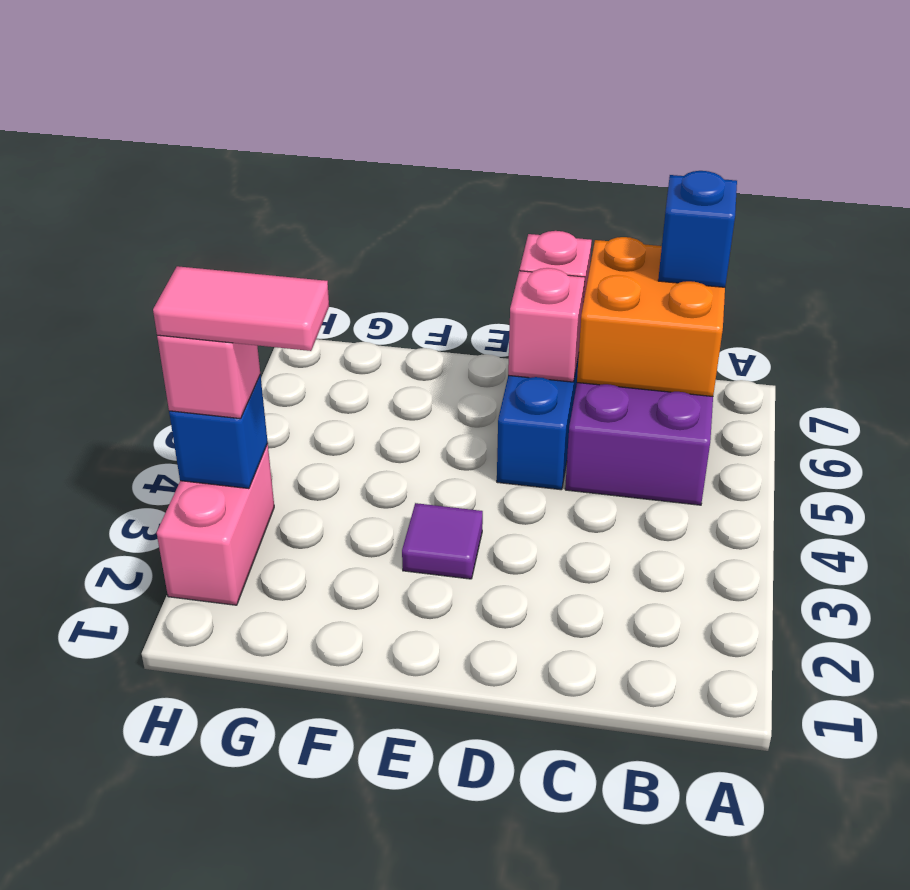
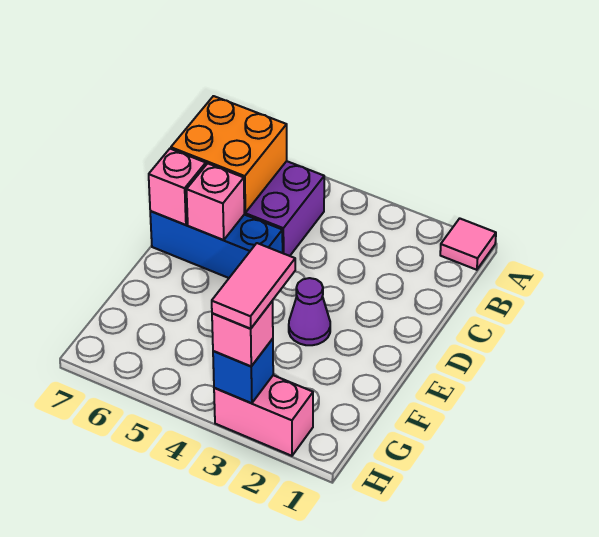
none -> pink 1x1 tile [440,218,496,270]
blue 1x1 brick [658,171,737,287] -> none
purple 1x1 tile [402,503,483,579] -> purple 1x1 cone [289,278,330,345]

